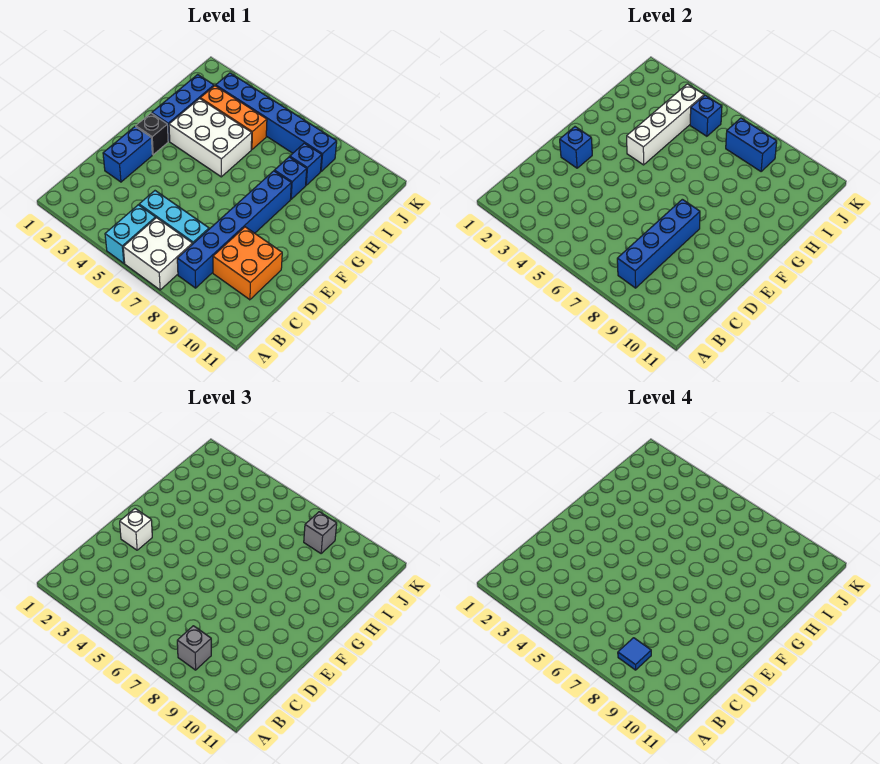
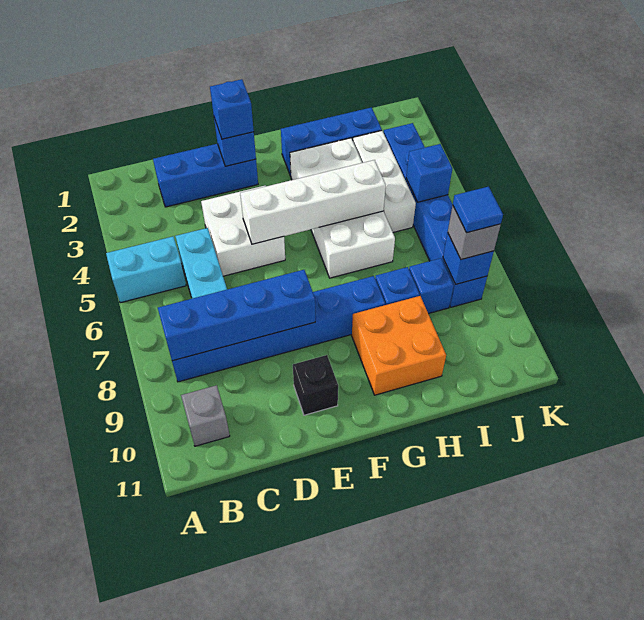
white 2x2 brick [123,218,192,290] -> white 2x2 brick moved to [201,186,285,276]
grey 1x1 brick [177,626,211,670] -> grey 1x1 brick moved to [181,385,230,446]
blue 1x1 tile [618,638,651,670] -> blue 1x1 tile moved to [453,187,503,233]
orange 2x2 brick [213,227,282,300] -> orange 2x2 brick moved to [352,296,446,395]
blue 1x2 brick [103,127,152,182] -> blue 1x3 brick [153,144,258,207]
white 1x1 brick [120,509,152,550] -> blue 1x1 brick [210,79,254,139]
black 1x1 brick [136,113,168,155] -> black 1x1 brick moved to [293,355,338,415]
white 2x3 brick [169,98,252,177] -> white 2x4 brick [290,138,395,278]
white 1x4 brick [627,84,704,165] -> white 1x4 brick moved to [240,160,386,244]
orange 1x3 brick [200,86,267,150] -> white 1x3 brick [353,131,416,232]
blue 1x2 brick [726,118,777,172] -> blue 1x1 brick [443,233,494,284]

